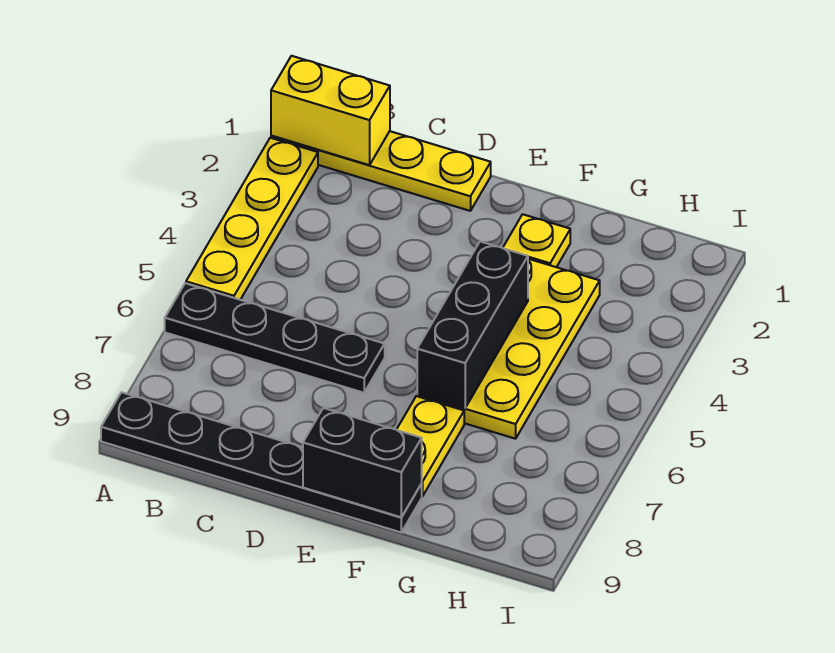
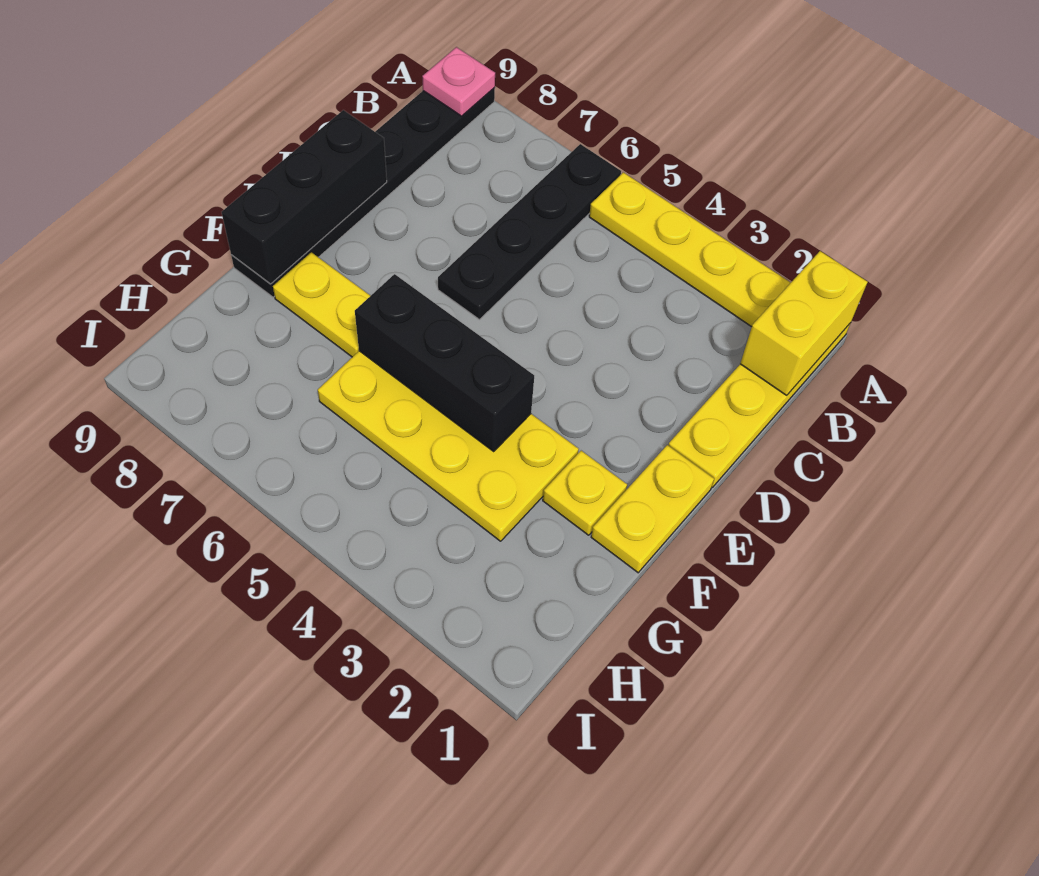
none -> pink 1x1 plate [422,47,495,116]
none -> yellow 1x2 plate [591,445,714,573]
black 1x2 brick [303,408,422,517] -> black 1x3 brick [222,110,387,284]

